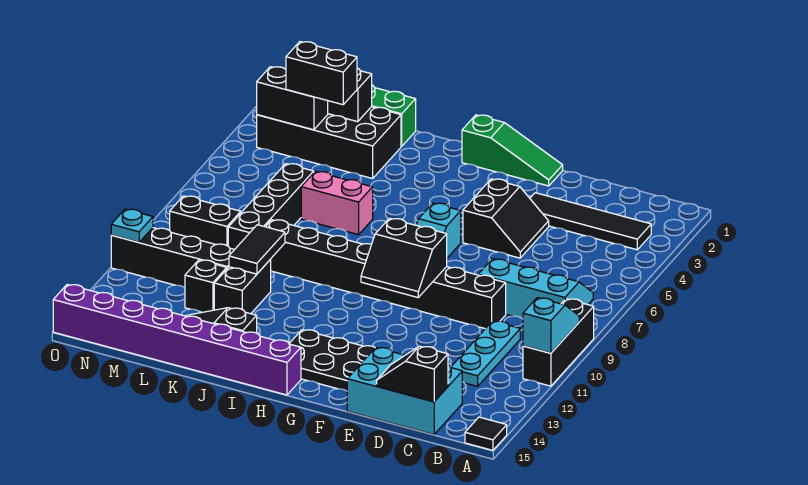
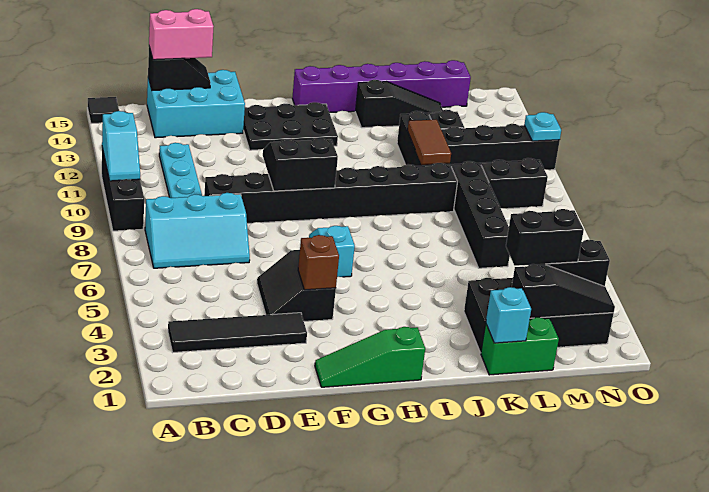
none -> brown 1x1 brick [298,235,339,290]
purple 1x8 brick [53,284,301,395] -> purple 1x6 brick [292,60,471,113]
pink 1x2 brick [301,171,373,235] -> pink 1x2 brick moved to [149,9,214,60]
none -> cyan 1x1 brick [486,287,531,343]
black 1x2 tile [229,225,285,274] -> brown 1x2 tile [407,120,451,165]

